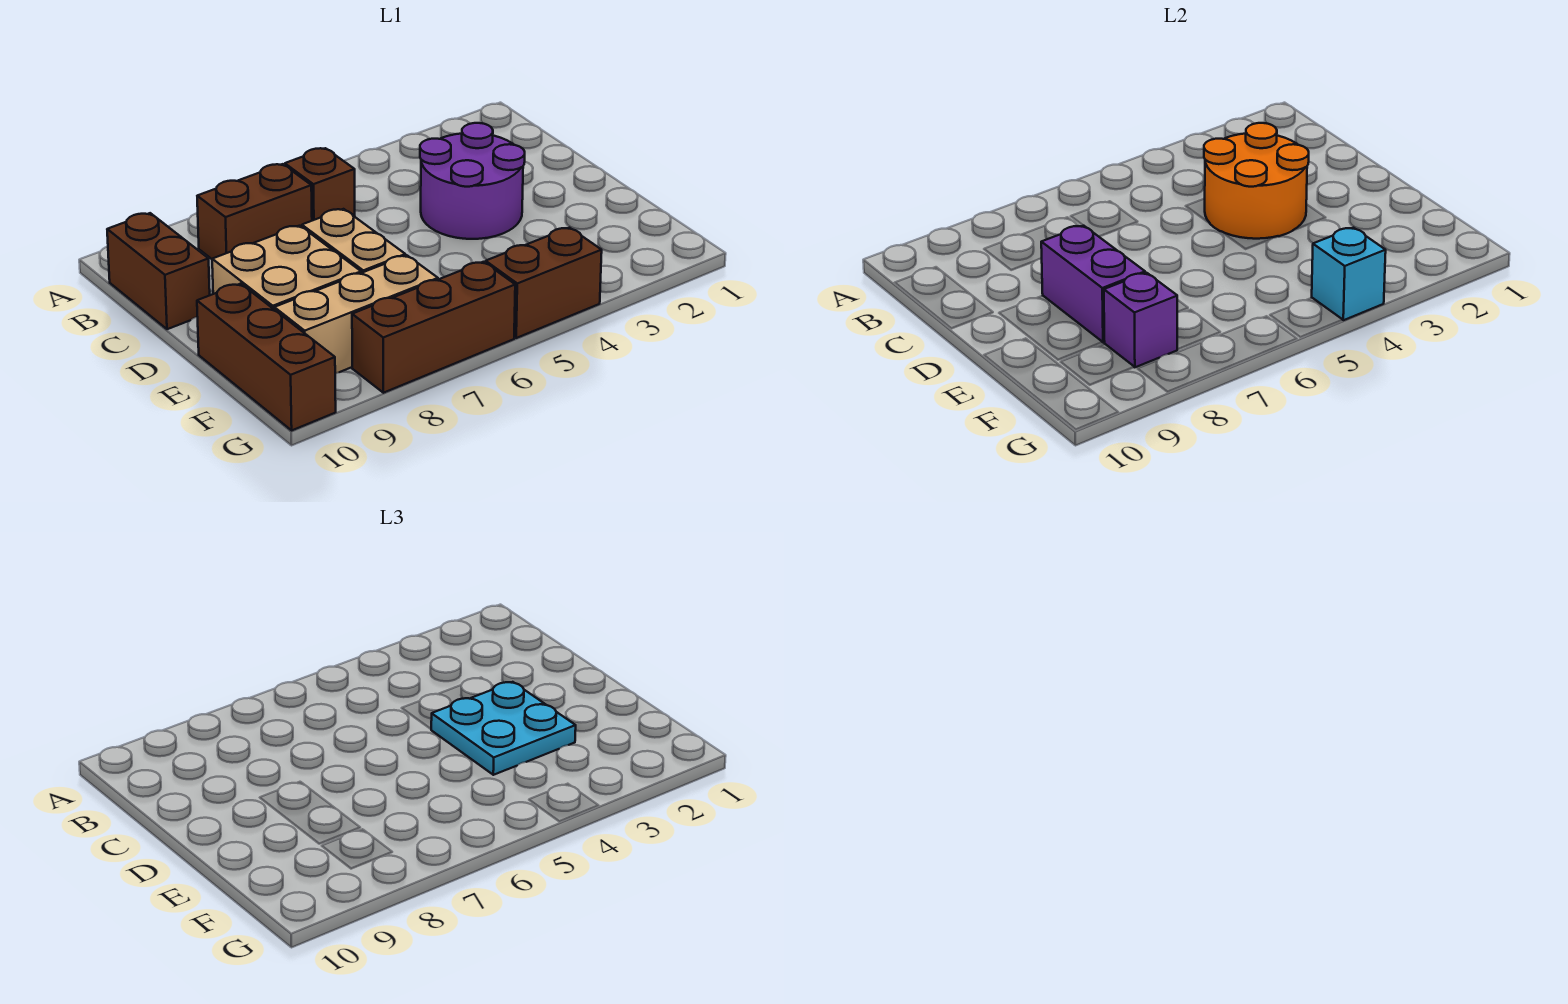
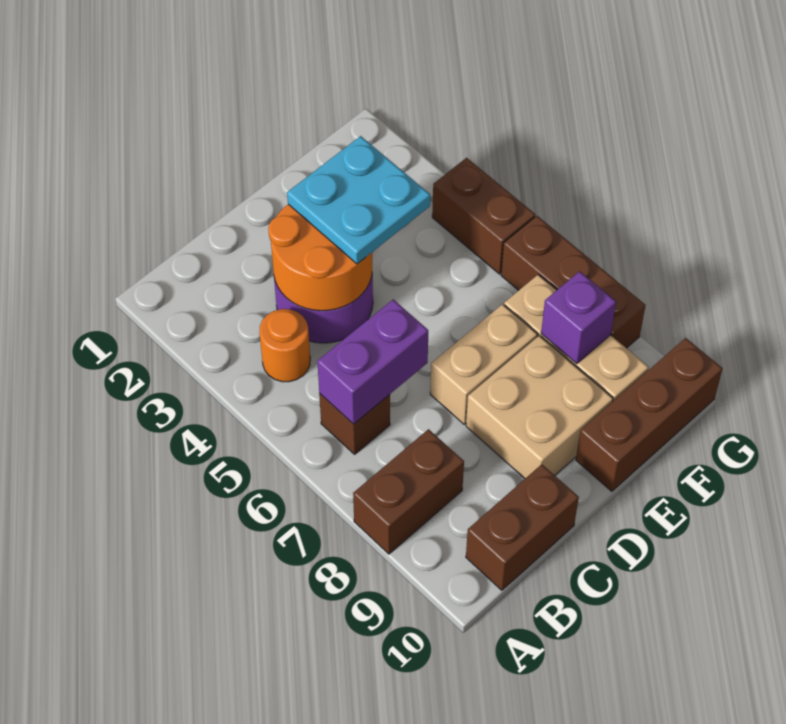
none -> orange 1x1 round brick [259,309,310,382]
brown 1x2 brick [197,164,312,259] -> brown 1x2 brick turned to [353,429,464,554]
purple 1x2 brick [1041,226,1145,343] -> purple 1x2 brick moved to [317,300,428,424]
cyan 1x1 brick [1312,228,1386,320] -> none

